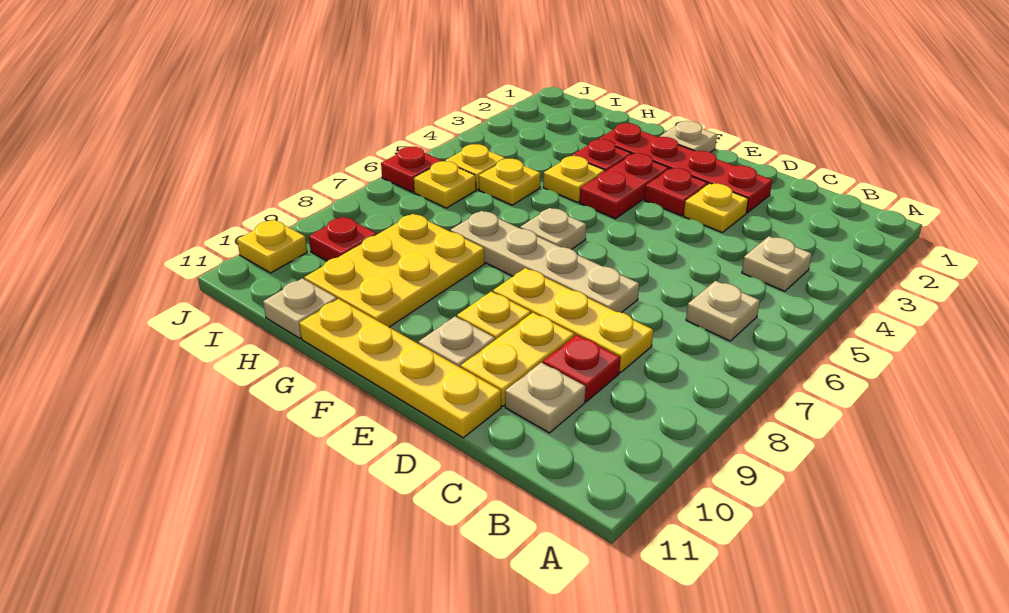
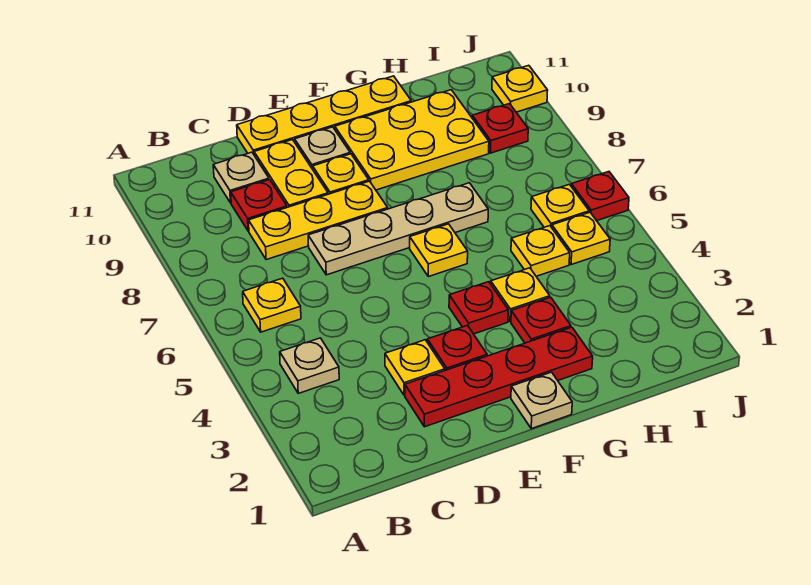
tan 1x1 plate [686,281,760,341] -> yellow 1x1 plate [243,278,301,332]
red 1x2 plate [580,153,669,219] -> red 1x1 plate [449,282,508,334]
tan 1x1 plate [520,208,586,249] -> yellow 1x1 plate [410,224,468,277]
yellow 2x3 plate [304,214,485,327] -> yellow 2x3 plate turned to [335,90,489,190]
tan 1x1 plate [263,278,337,338] -> none

